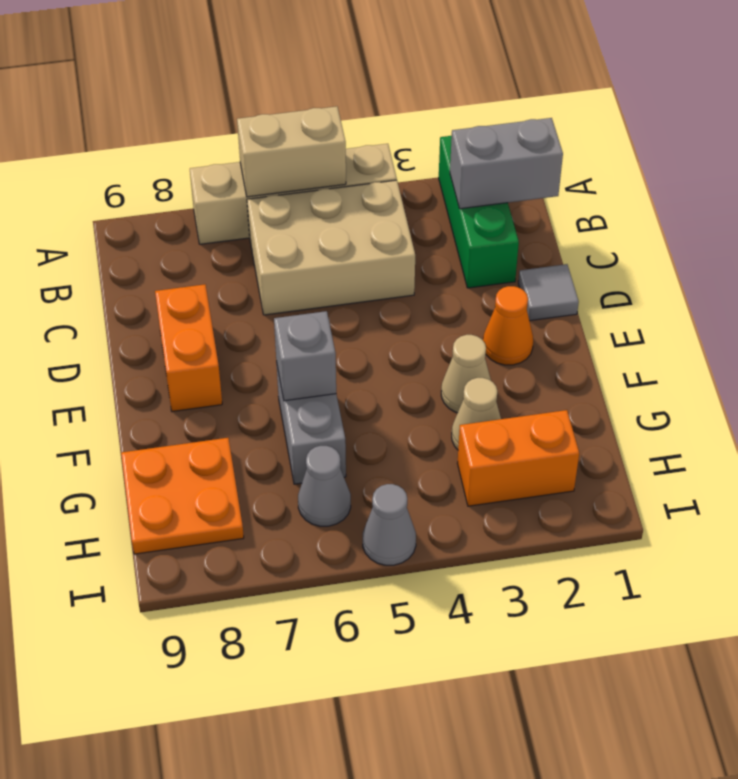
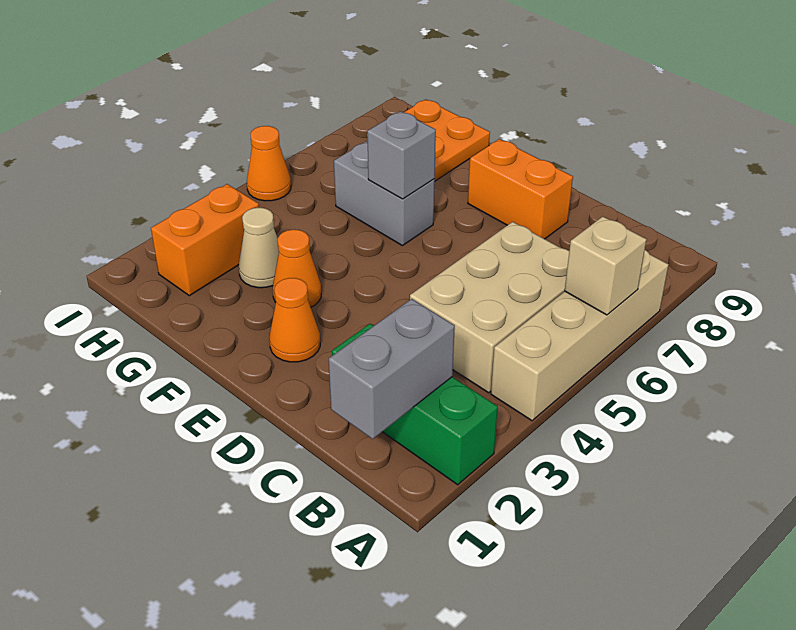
tan 1x2 brick [237,106,346,197] -> tan 1x1 brick [565,217,646,315]
grey 1x1 tile [518,264,579,321] -> none
tan 1x1 cone [441,335,491,413] -> orange 1x1 cone [273,230,321,307]
grey 1x1 cone [298,446,351,526] -> none
grey 1x1 cone [363,484,416,565] -> orange 1x1 cone [247,126,291,201]

